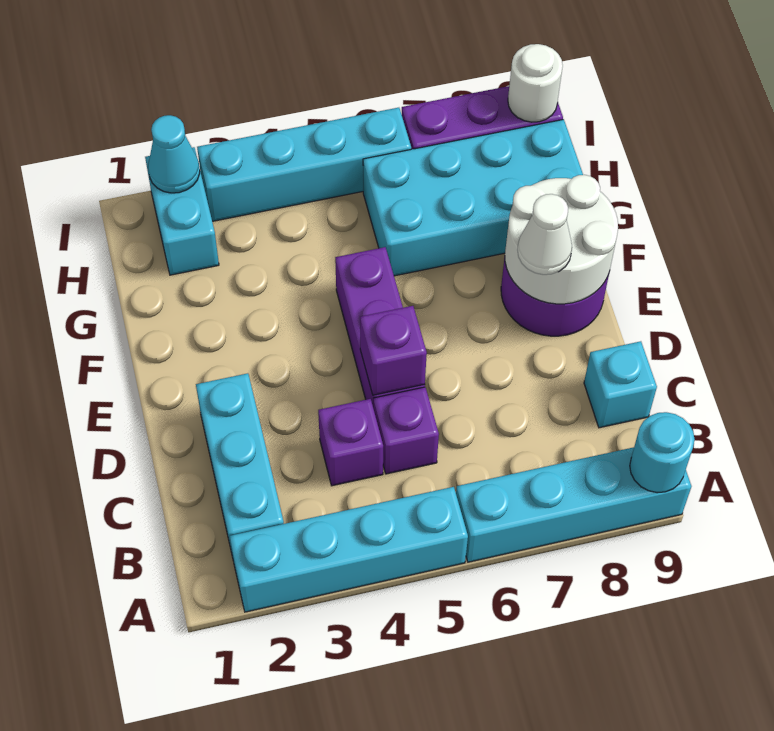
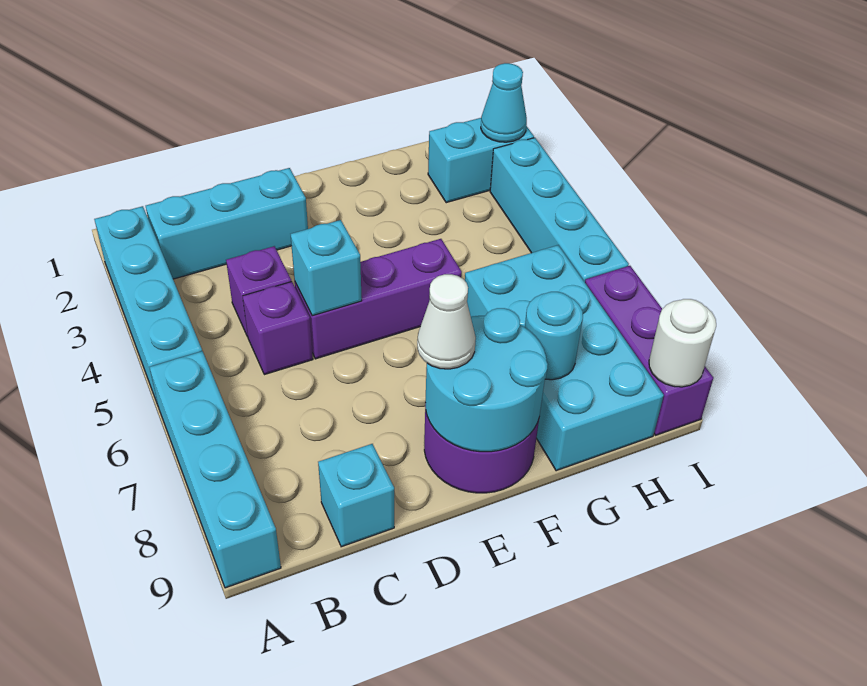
cyan 1x1 round brick [630,412,695,493] -> cyan 1x1 round brick moved to [525,292,583,380]
purple 1x1 brick [360,306,427,395] -> cyan 1x1 brick [291,220,362,316]
white 2x2 round brick [505,175,618,304] -> cyan 2x2 round brick [425,308,548,452]

